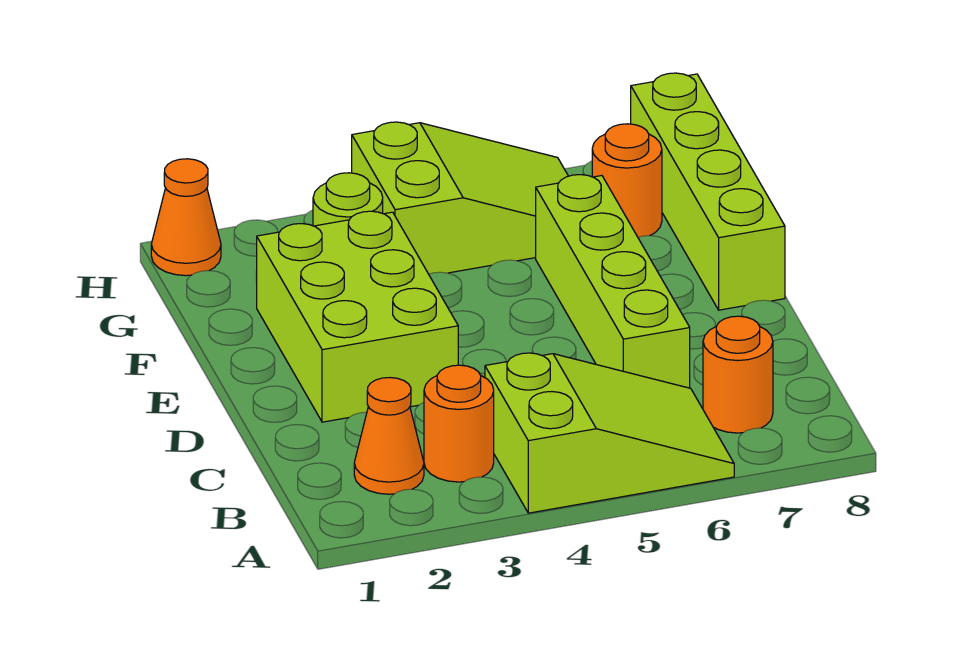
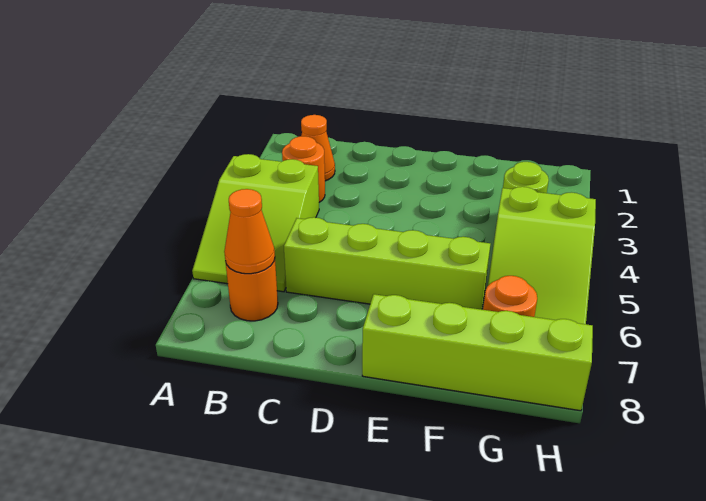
lime 2x3 brick [257,211,458,422] -> none
orange 1x1 cone [151,159,221,276] -> orange 1x1 cone moved to [224,189,275,274]

